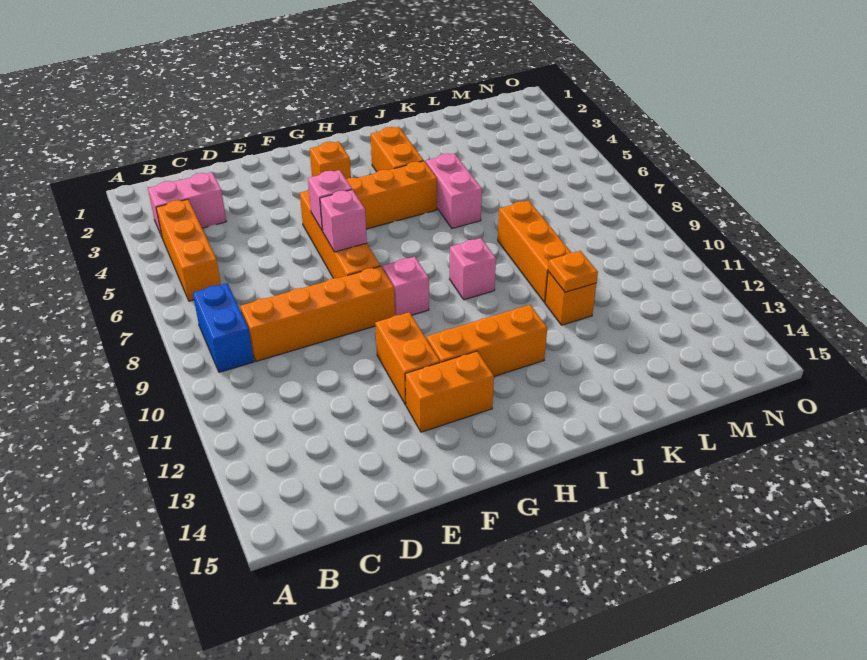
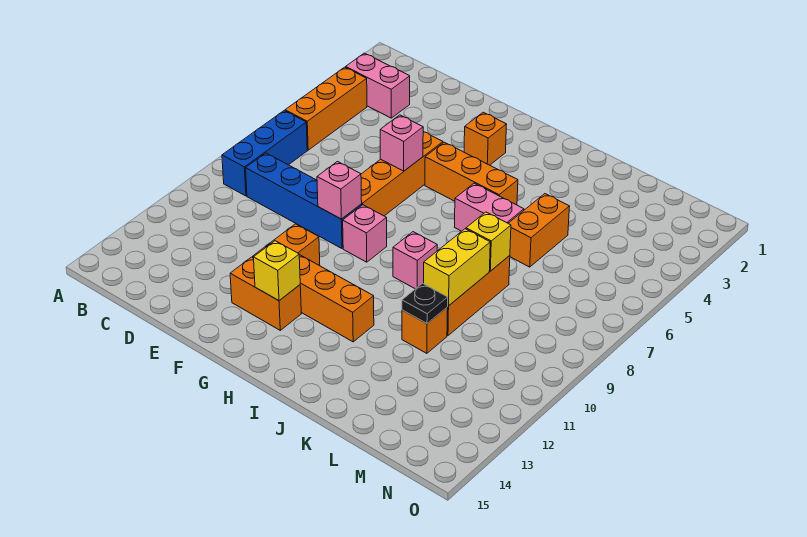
blue 1x2 brick [193,283,254,372] -> blue 1x3 brick [222,111,307,196]
orange 1x4 brick [240,266,395,361] -> blue 1x4 brick [246,153,362,248]
pink 1x1 brick [320,190,367,252] -> pink 1x1 brick moved to [317,162,362,219]
none -> yellow 1x1 brick [254,241,300,301]
orange 1x2 brick [371,127,424,172] -> orange 1x2 brick moved to [508,194,570,267]
pink 1x2 brick [426,153,482,229] -> pink 1x2 brick turned to [455,183,524,231]
none -> yellow 1x1 brick [466,212,511,271]
none -> yellow 1x2 brick [424,229,490,306]
orange 1x1 plate [548,251,598,292] -> black 1x1 plate [402,283,448,323]

